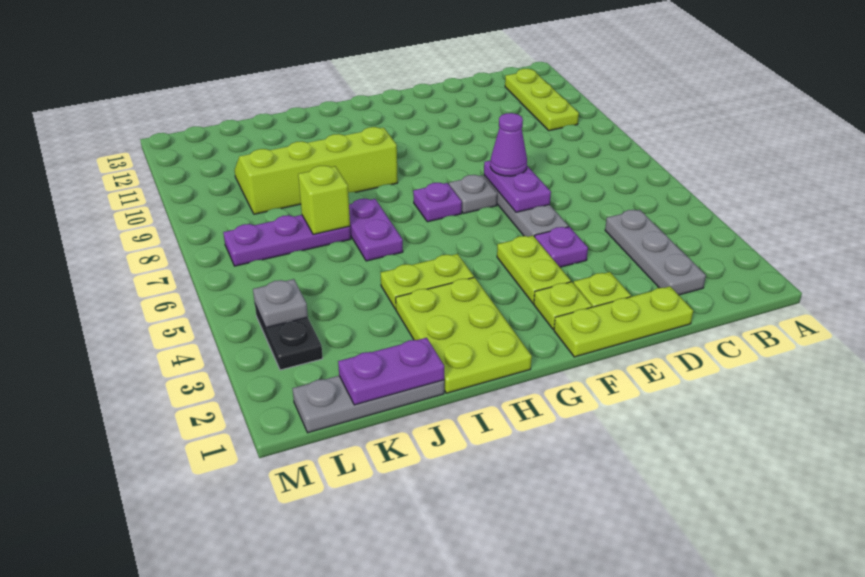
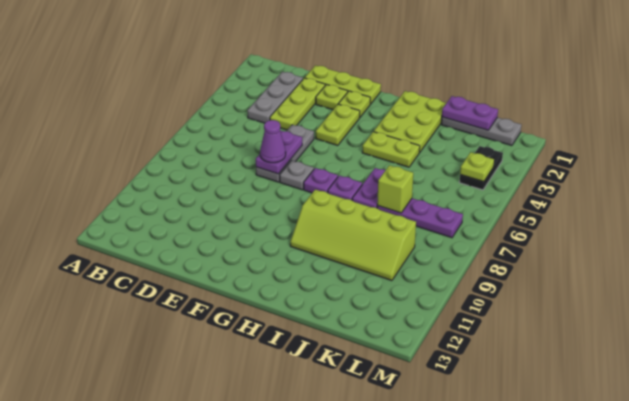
lime 1x3 plate [505,69,579,131] -> lime 1x3 plate moved to [270,78,325,130]
purple 1x1 plate [535,227,588,267] -> purple 1x1 plate moved to [328,175,362,200]
grey 1x1 plate [253,279,308,328] -> lime 1x1 plate [460,152,494,182]

